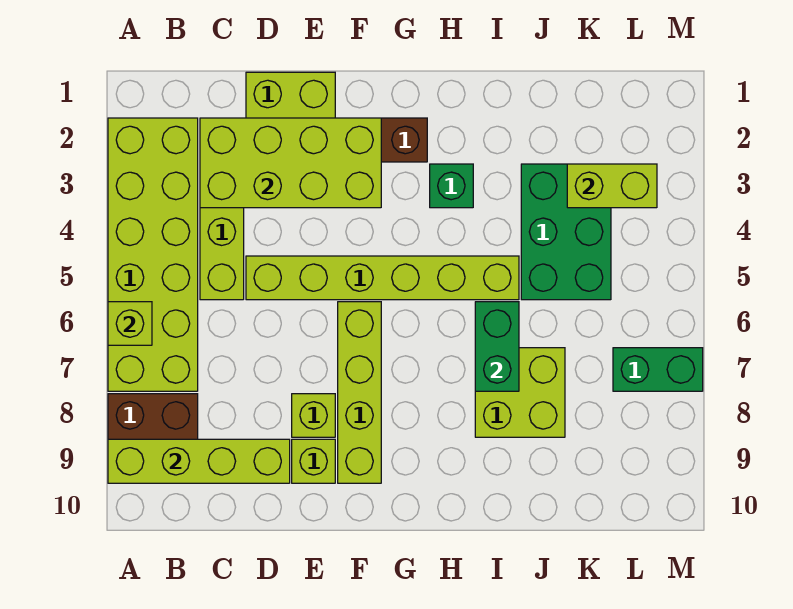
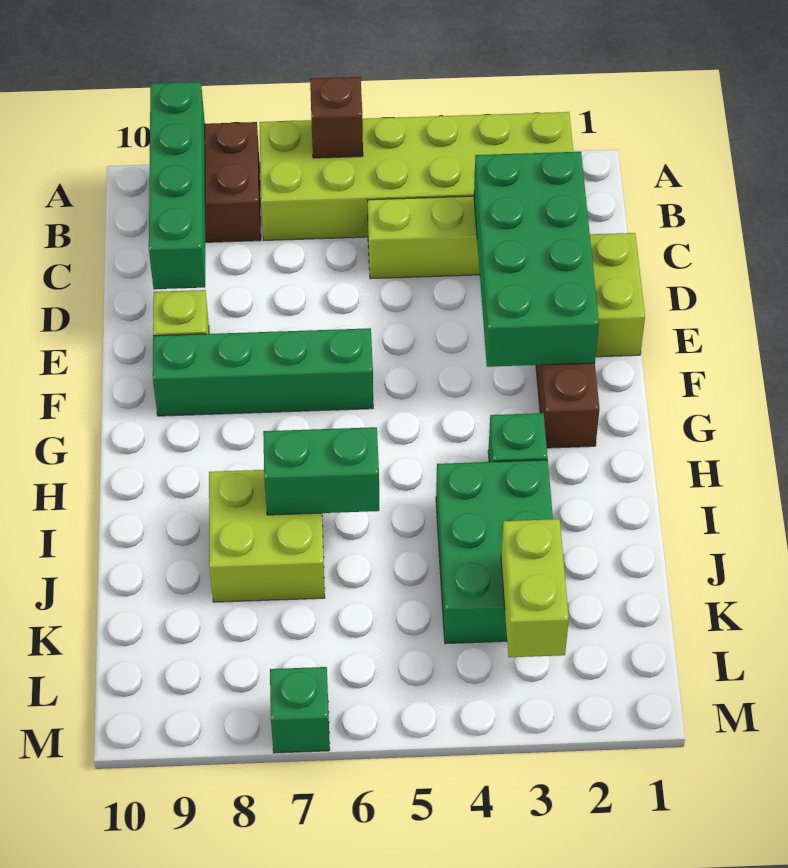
lime 1x1 brick [108,302,152,345] -> brown 1x1 brick [310,77,363,158]
lime 1x4 brick [108,439,290,483] -> green 1x4 brick [149,82,205,289]
lime 2x4 brick [200,118,381,208] -> green 2x4 brick [474,152,599,367]
lime 1x6 brick [246,256,519,300] -> none
lime 1x1 brick [292,394,335,437] -> none
lime 1x4 brick [338,302,381,483] -> green 1x4 brick [153,328,373,416]
green 2x3 brick [521,164,611,300] -> green 2x3 brick turned to [436,460,553,644]
green 1x2 brick [613,348,703,391] -> green 1x1 brick [270,667,330,753]

